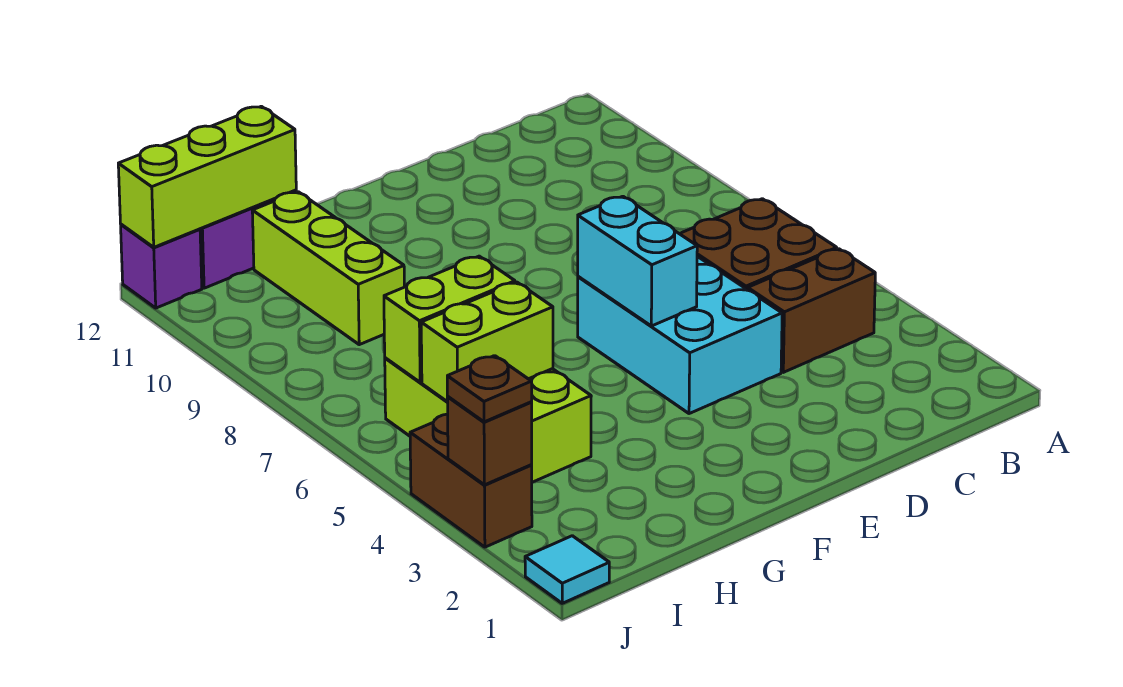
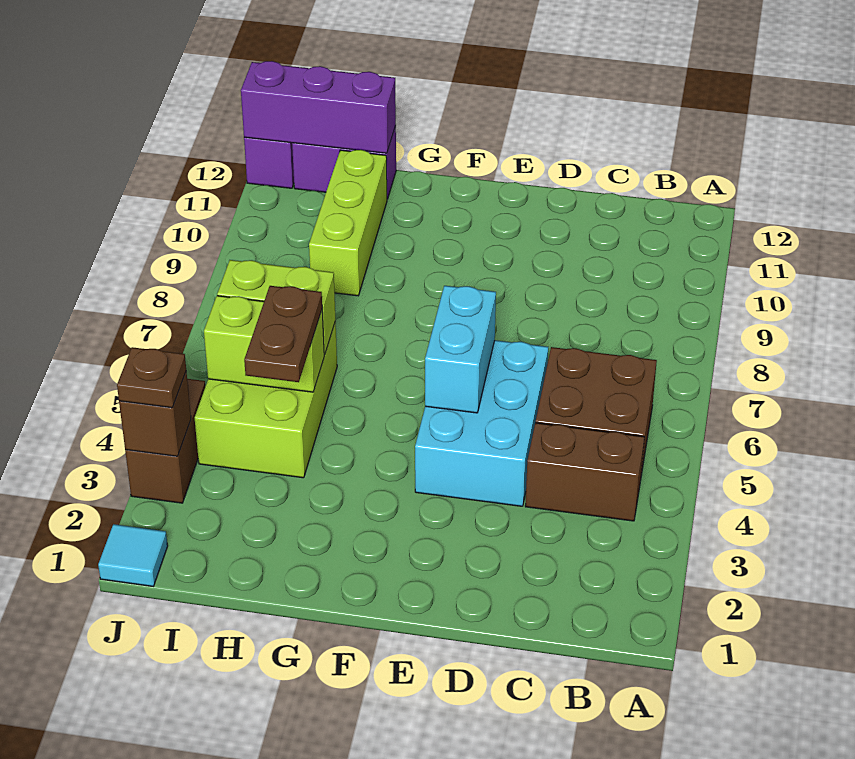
none -> brown 1x2 plate [244,286,322,382]
lime 1x3 brick [118,106,296,247] -> purple 1x3 brick [241,61,396,153]

